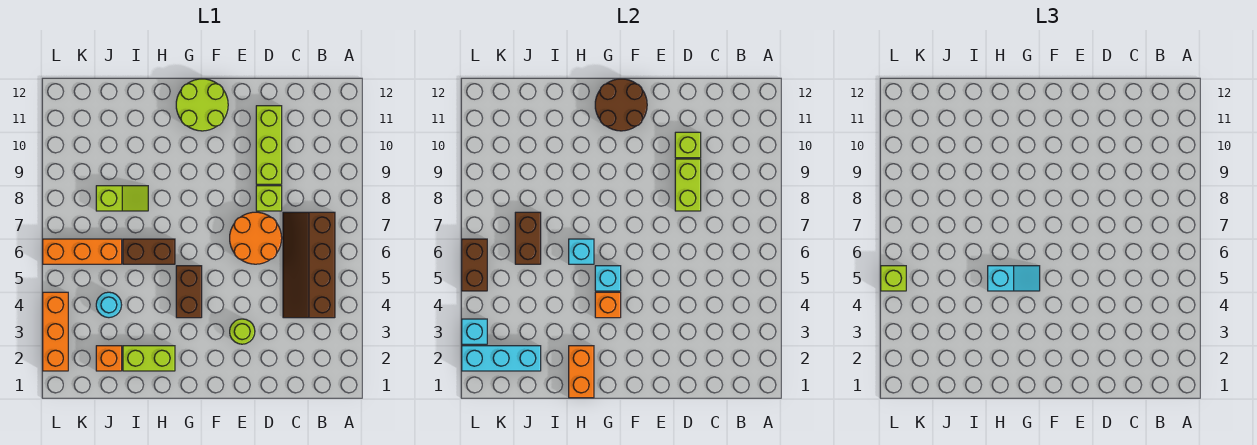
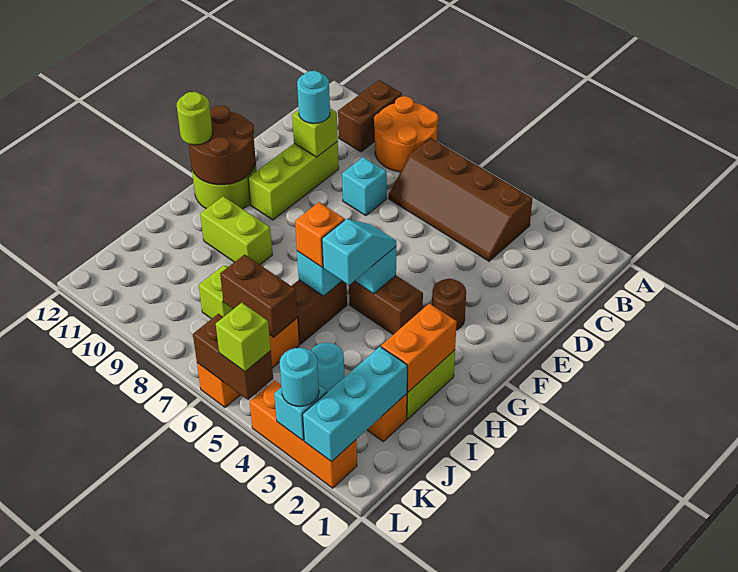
none -> brown 1x2 brick [338,80,402,152]
orange 2x2 round brick [230,212,282,264] -> orange 2x2 round brick moved to [374,96,438,172]
lime 1x1 brick [256,186,282,211] -> cyan 1x1 brick [342,157,387,216]
lime 1x2 brick [675,159,701,211] -> lime 1x2 brick moved to [200,196,272,265]
lime 1x3 brick [256,106,282,184] -> lime 1x3 brick turned to [248,142,339,220]
none -> cyan 1x1 round brick [297,71,330,123]
lime 1x1 round brick [230,319,255,344] -> lime 1x1 round brick moved to [177,92,212,145]
none -> brown 1x1 round brick [432,279,466,330]
orange 1x1 brick [595,292,621,318] -> orange 1x1 brick moved to [295,202,345,267]
orange 1x2 brick [569,346,594,398] -> orange 1x2 brick turned to [381,303,457,392]
none -> cyan 1x1 round brick [280,348,319,406]

